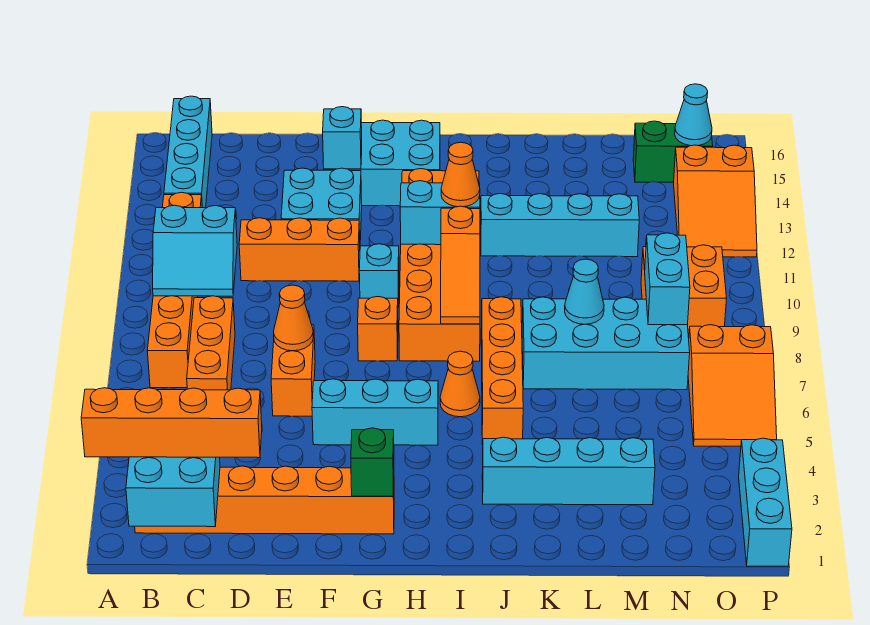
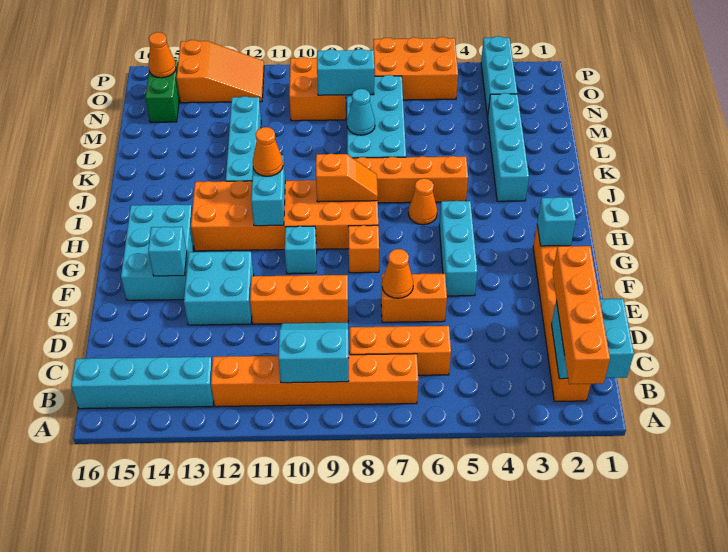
cyan 2x2 slope [153,205,237,296] -> cyan 2x2 slope turned to [278,323,349,383]
orange 1x3 brick [239,218,360,281] -> orange 1x3 brick turned to [250,275,348,324]
green 1x1 brick [351,428,394,496] -> cyan 1x1 brick [537,197,576,246]
orange 1x3 slope [441,206,480,324] -> orange 1x2 slope [316,154,378,202]
orange 2x3 slope [688,325,777,446] -> orange 2x3 brick [373,37,458,100]
cyan 1x1 cone [675,84,712,146] -> orange 1x1 cone [148,32,176,78]
cyan 1x3 brick [739,438,792,566] -> cyan 1x3 brick turned to [481,36,517,118]

